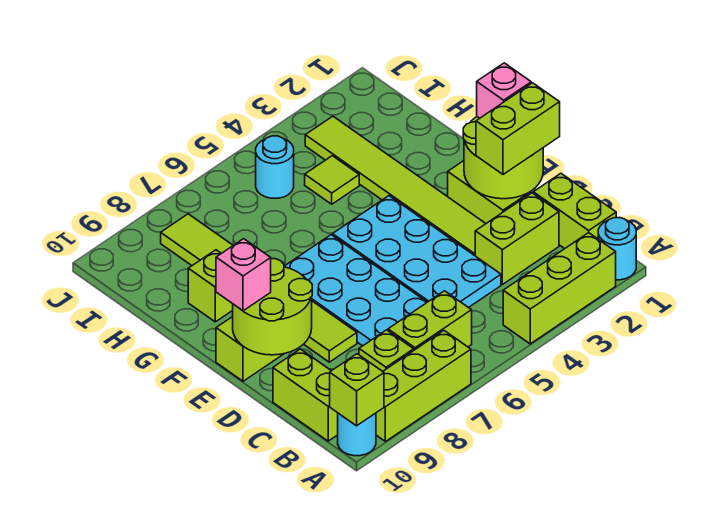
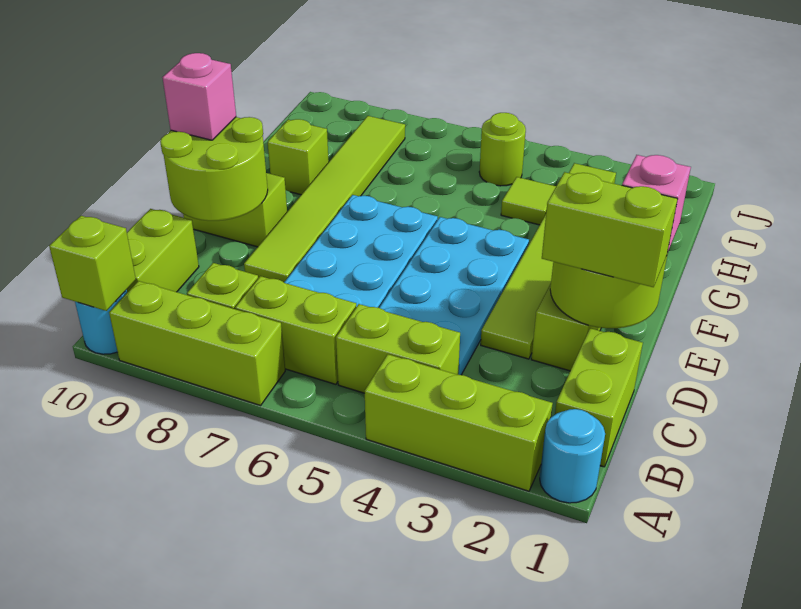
lime 1x2 brick [475,193,559,284] -> lime 1x2 brick moved to [336,304,460,393]
cyan 1x1 round brick [256,136,294,198] -> lime 1x1 round brick [479,113,526,186]

